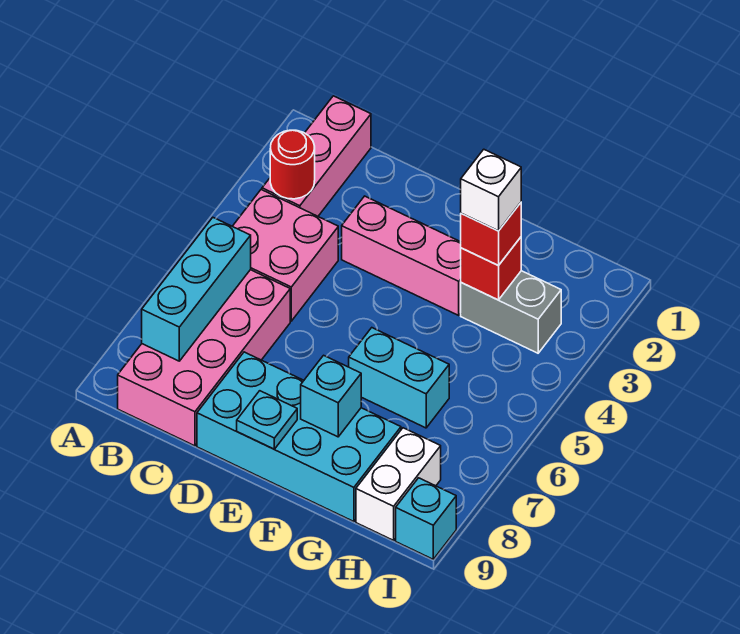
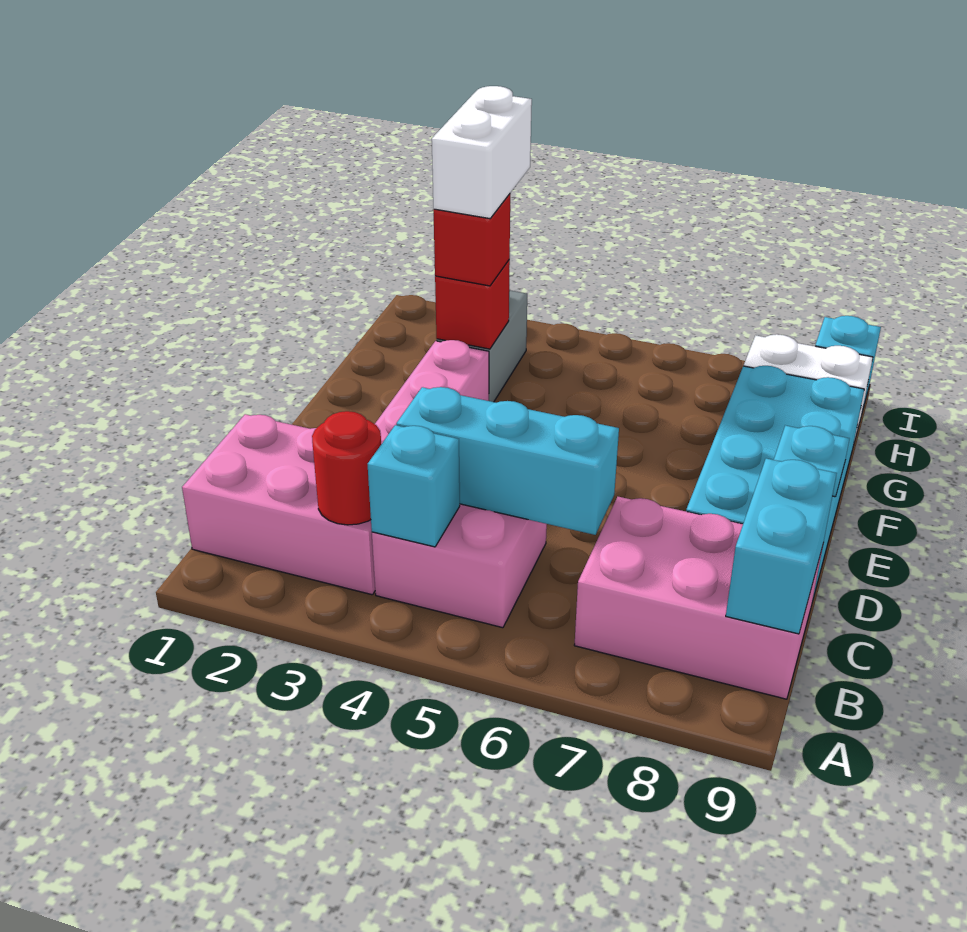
pink 1x3 brick [262,96,371,216] -> pink 2x3 brick [182,414,383,595]
pink 2x4 brick [118,270,290,446] -> pink 2x3 brick [574,497,823,699]
cyan 1x3 brick [142,218,251,361] -> cyan 1x3 brick moved to [396,387,619,535]
cyan 1x2 brick [349,328,449,428] -> cyan 1x2 brick moved to [726,458,837,634]
cyan 1x1 brick [301,355,361,437] -> cyan 1x1 brick moved to [368,425,460,547]
white 1x1 brick [461,149,521,231] -> white 1x2 brick [432,86,532,219]

